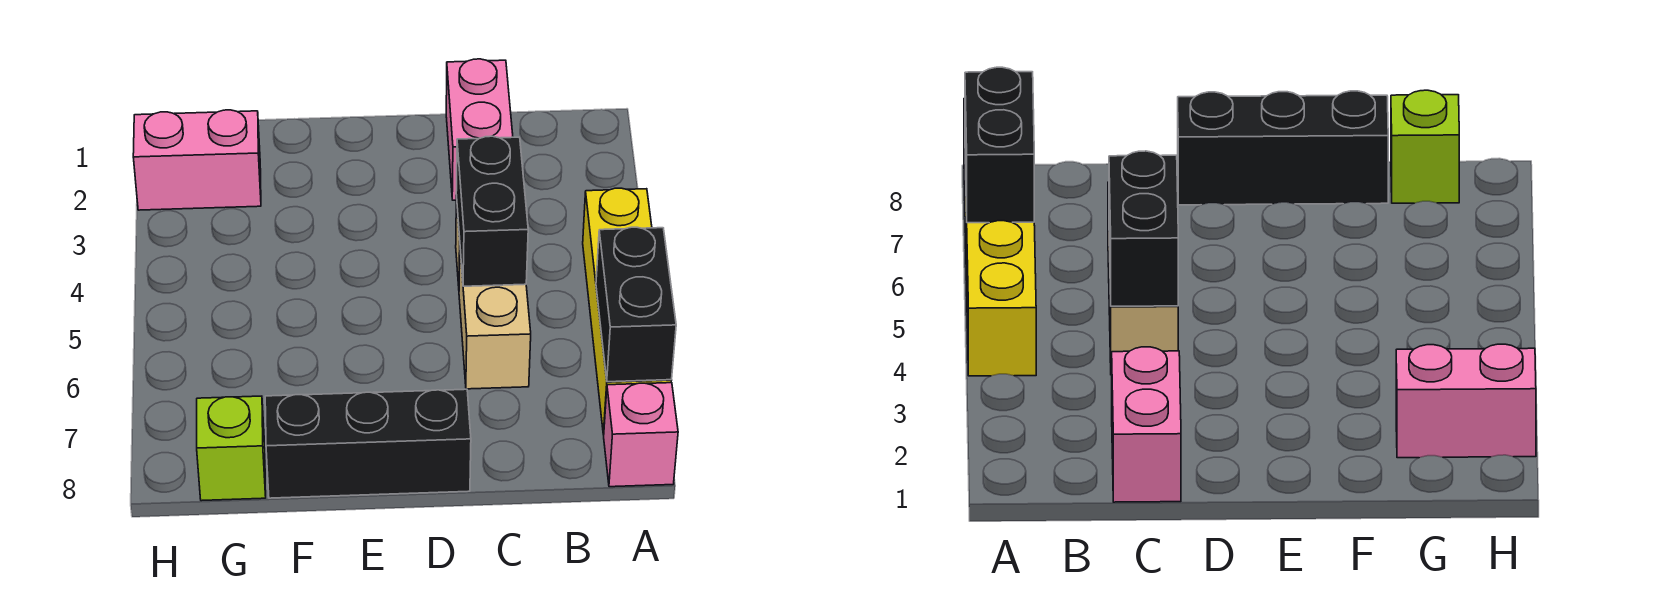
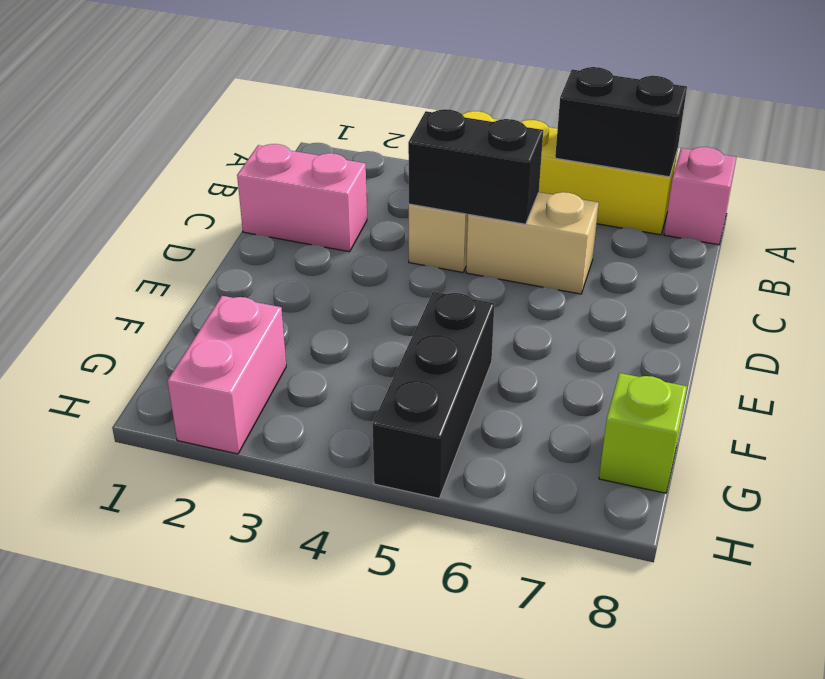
black 1x3 brick [265,389,471,498] -> black 1x3 brick moved to [372,292,495,498]

